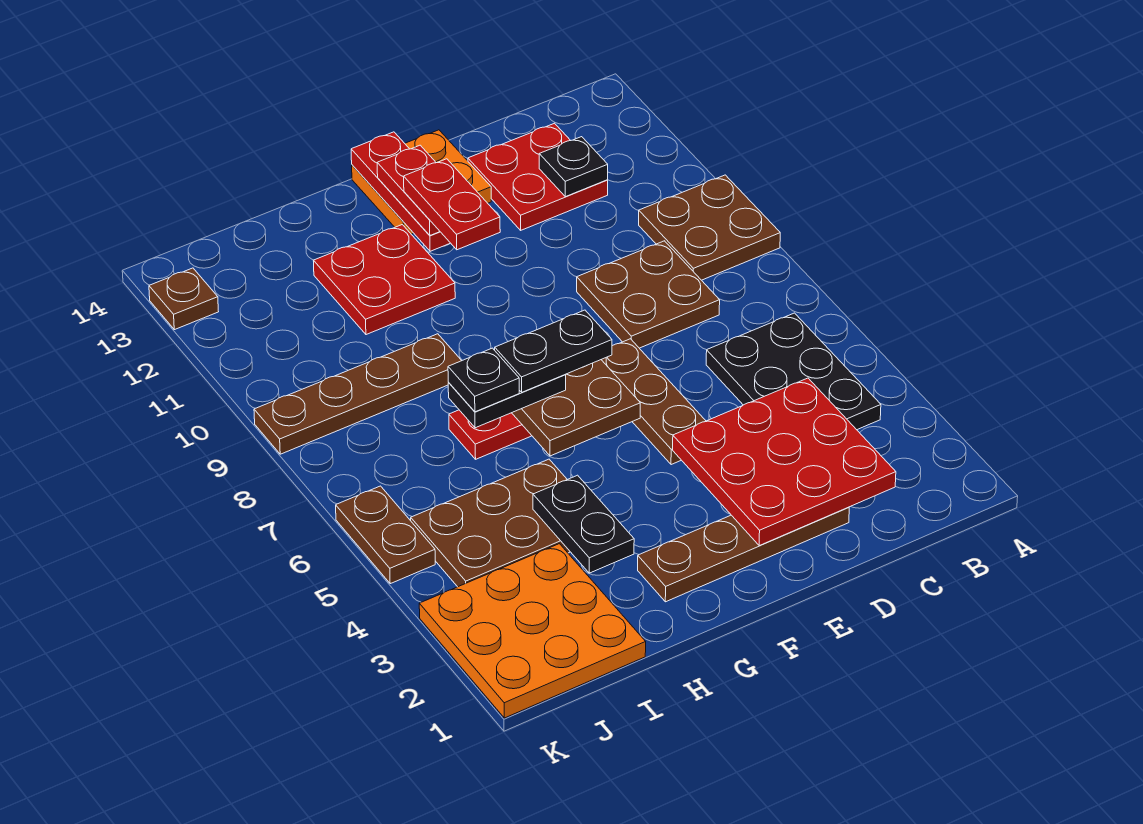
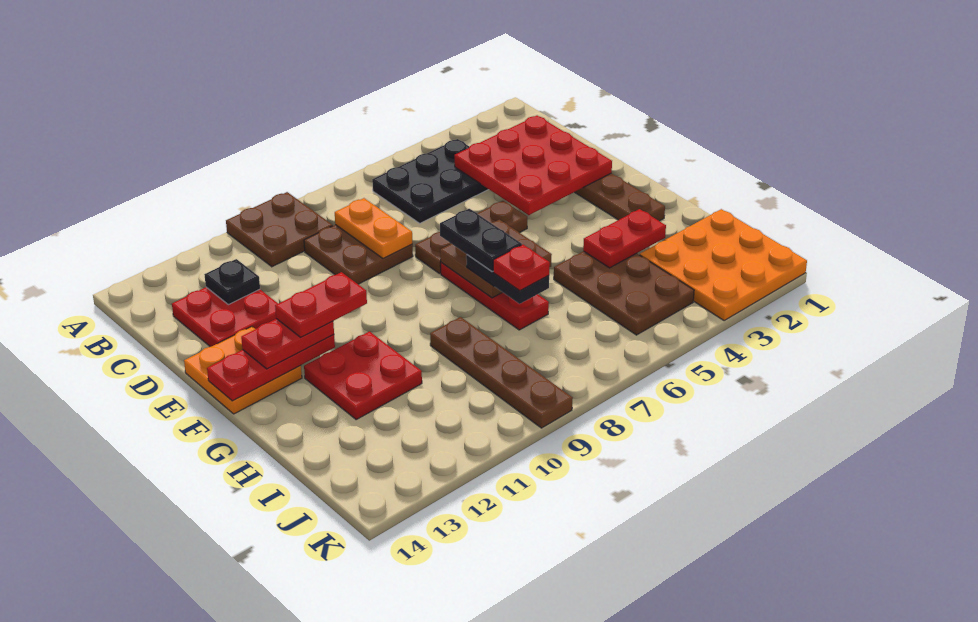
none -> orange 1x2 plate [335,198,412,258]
black 1x2 plate [533,475,634,573] -> red 1x2 plate [583,209,666,268]
black 1x1 plate [448,348,519,412] -> red 1x1 plate [493,245,550,291]
brown 1x2 plate [336,486,435,584] -> none
brown 1x1 plate [149,268,219,330] -> none

